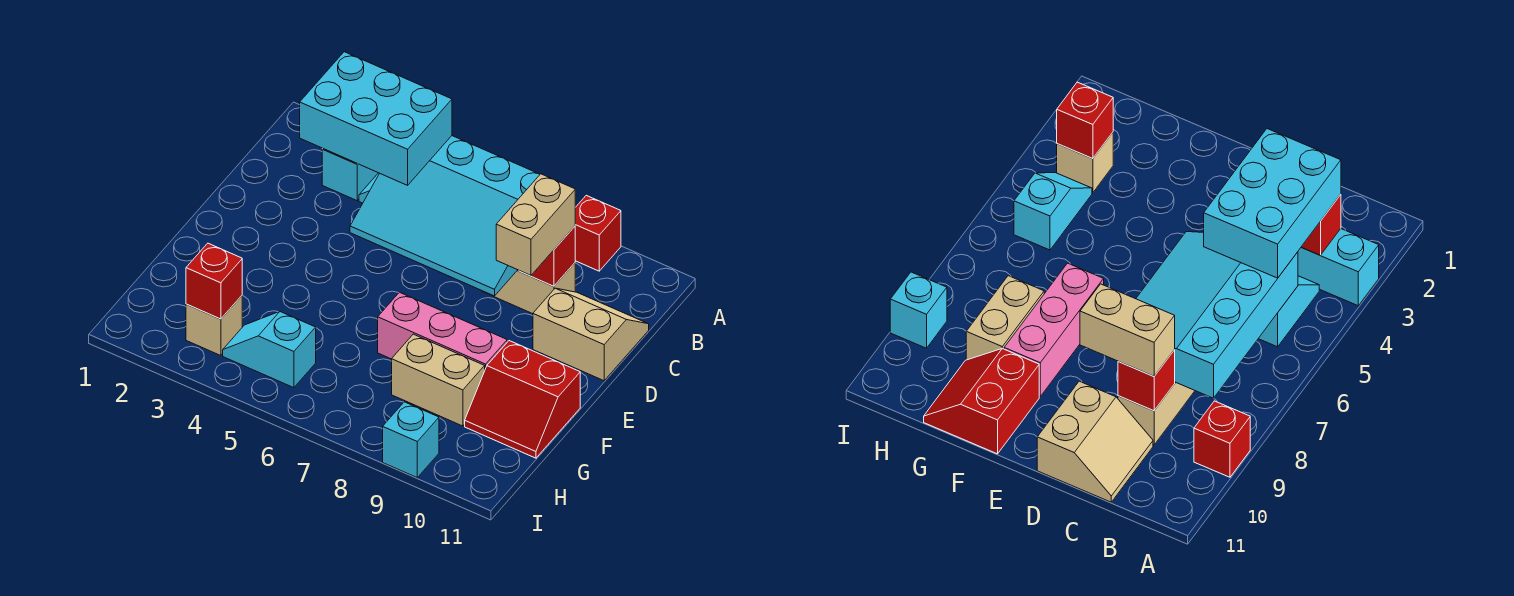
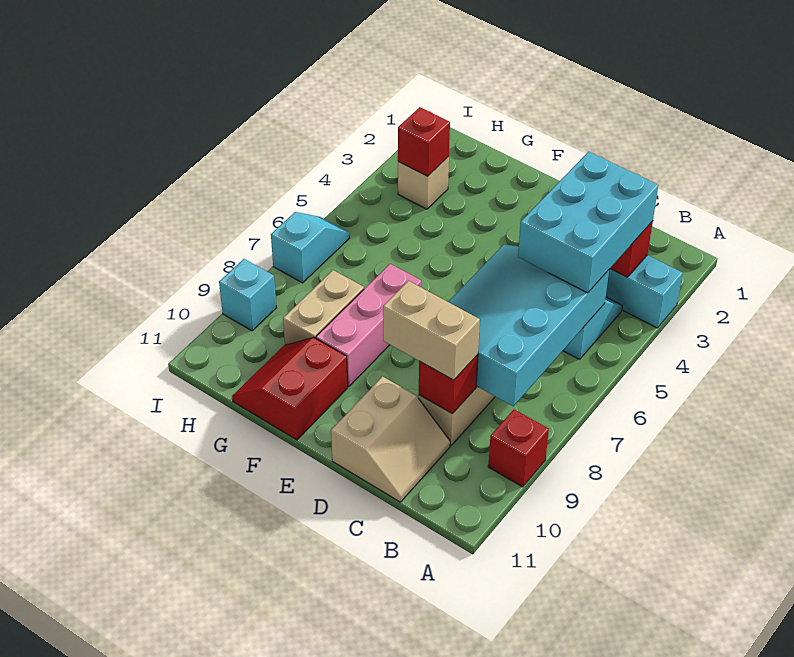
cyan 1x2 slope [223,312,316,388] -> cyan 1x2 slope moved to [271,212,349,283]

